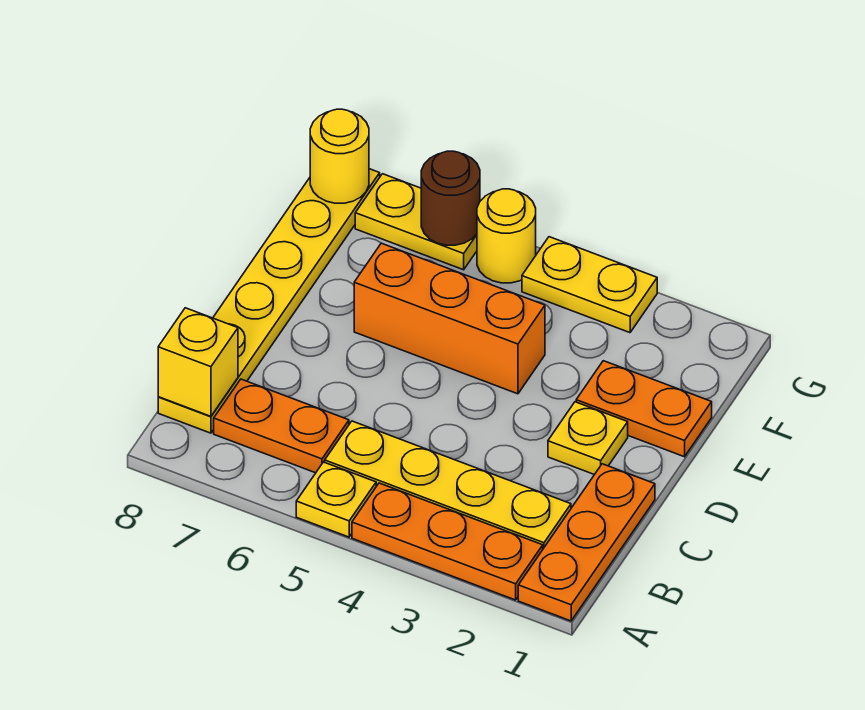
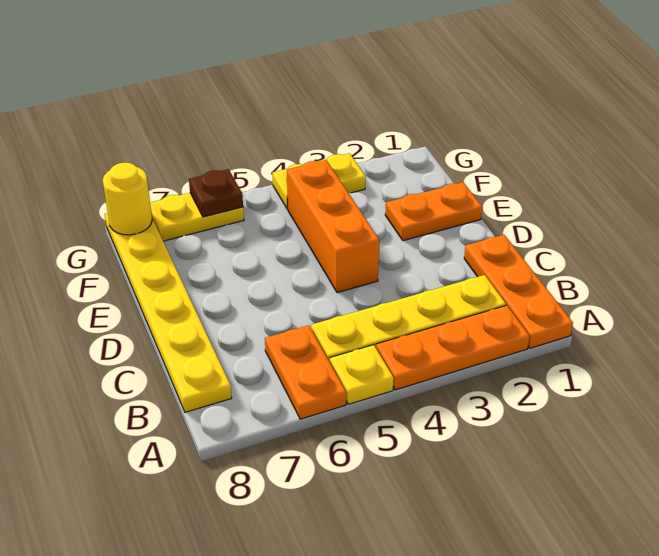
orange 1x2 plate [214,379,349,473] -> orange 1x2 plate turned to [265,325,346,419]
yellow 1x1 brick [158,308,238,416] -> none
yellow 1x1 plate [548,402,628,475] -> none
orange 1x3 brick [354,243,545,394] -> orange 1x3 brick turned to [287,160,379,293]
yellow 1x1 round brick [477,189,536,283] -> none
brown 1x1 round brick [421,151,480,245] -> brown 1x1 plate [189,169,243,217]

